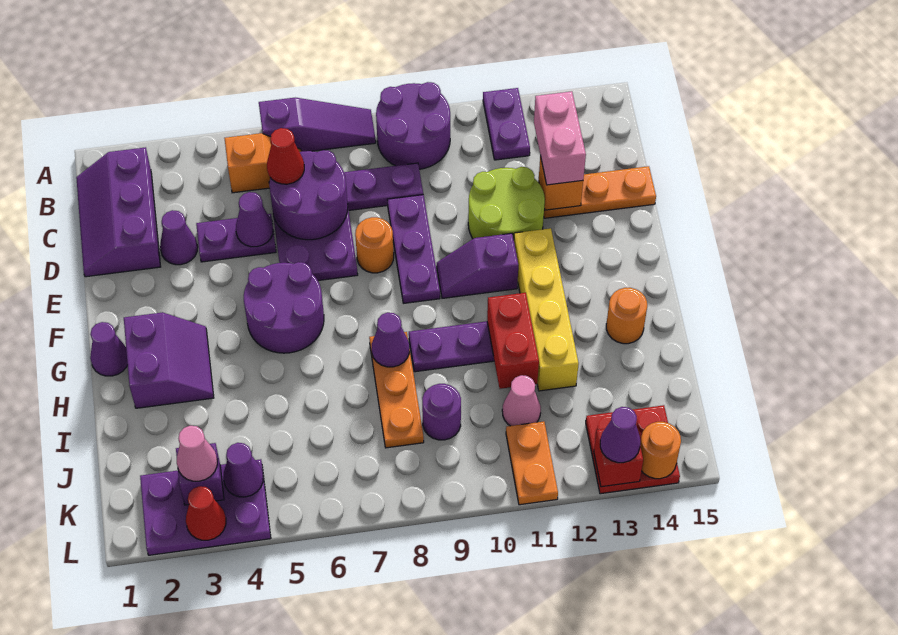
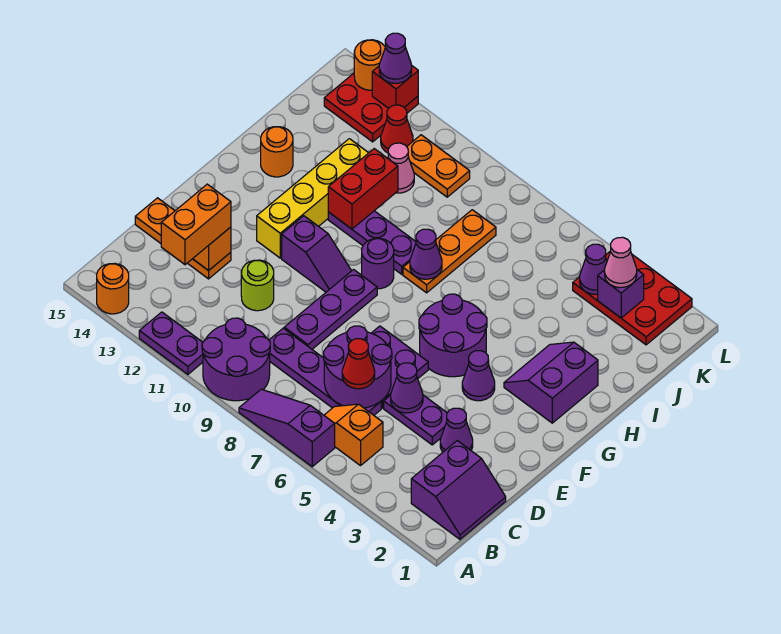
purple 1x2 plate [483,88,530,160] -> purple 1x2 plate turned to [139,312,203,374]
purple 2x3 slope [76,147,161,277] -> purple 2x2 slope [411,441,506,539]
pink 1x2 brick [534,91,586,185] -> orange 1x2 brick [161,184,231,265]
lime 2x2 round brick [468,167,545,239] -> lime 1x1 round brick [241,260,274,311]
orange 1x1 round brick [355,217,394,273] -> orange 1x1 round brick moved to [97,263,129,314]
purple 1x1 cone [90,322,128,376] -> purple 1x1 cone moved to [462,351,495,401]
purple 1x1 round brick [422,384,461,440] -> purple 1x1 round brick moved to [362,238,394,289]
purple 2x3 plate [140,459,271,555] -> red 2x3 plate [573,251,692,345]
orange 1x2 plate [506,421,558,505] -> orange 1x2 plate turned to [407,135,470,197]
red 1x1 cone [186,486,226,540] -> red 1x1 cone moved to [381,105,413,153]

